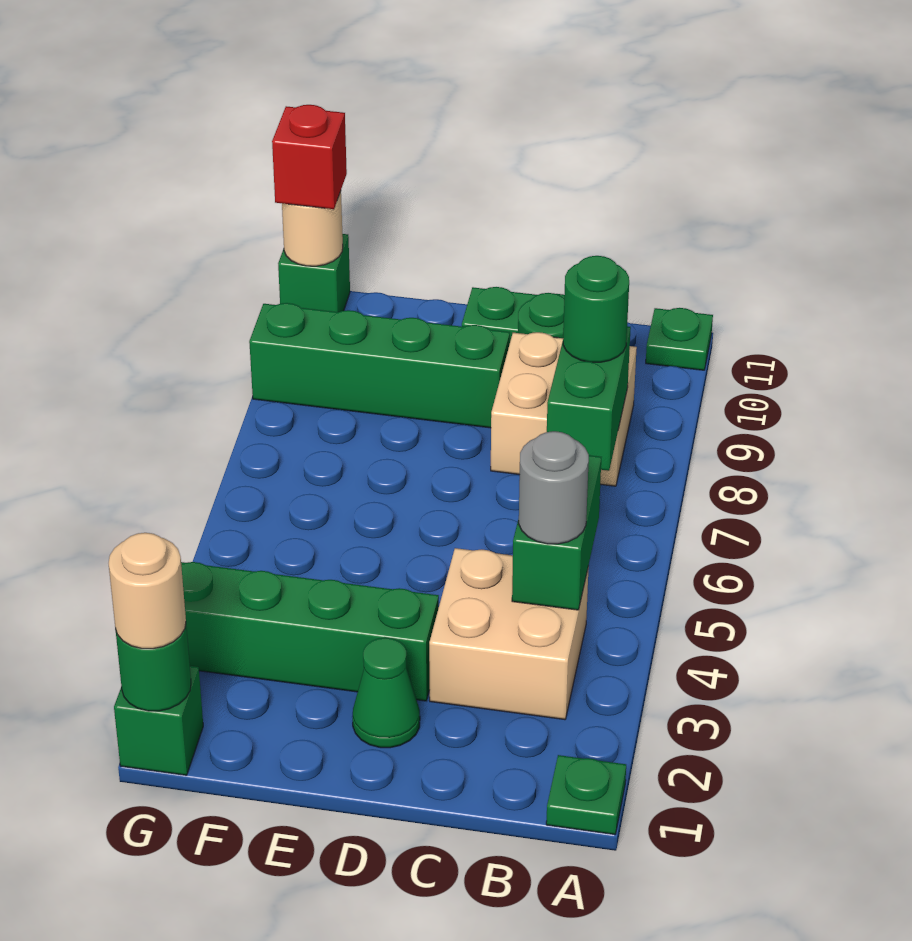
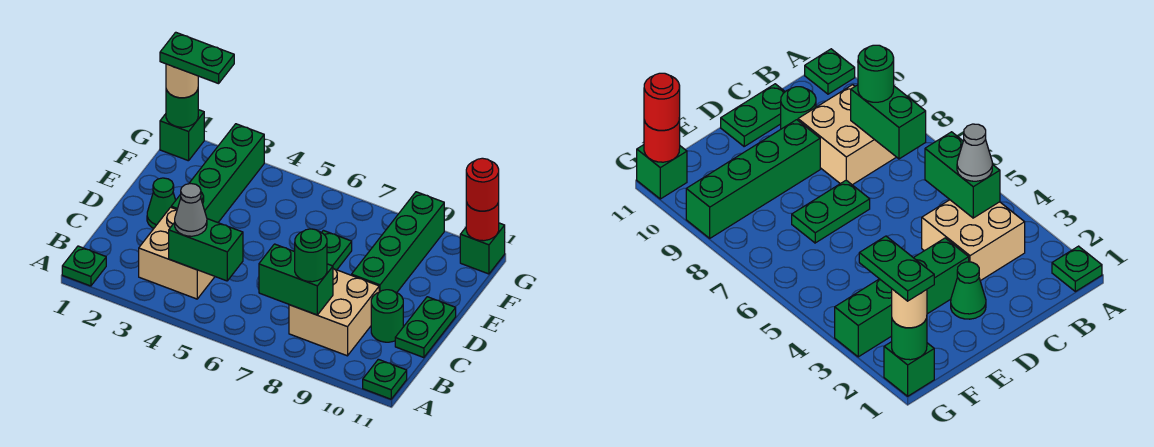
grey 1x1 round brick [519,431,589,544] -> grey 1x1 cone [175,184,207,236]
none -> green 1x2 plate [322,230,352,270]
none -> green 1x2 plate [160,32,234,84]
tan 1x1 round brick [282,191,343,266] -> red 1x1 round brick [466,202,499,241]
red 1x1 brick [272,105,347,209] -> red 1x1 round brick [466,158,499,211]

